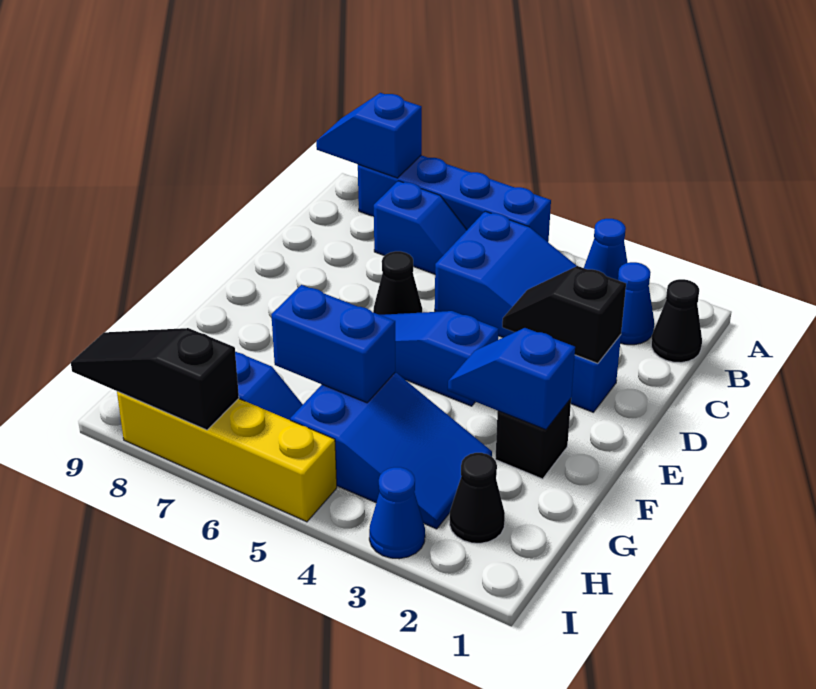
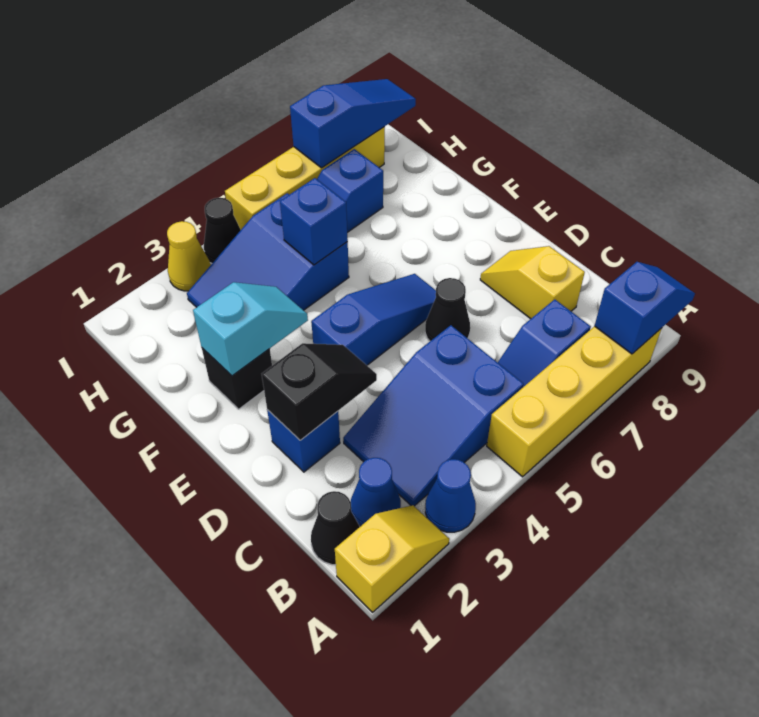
none -> yellow 1x2 slope [335,505,449,612]
blue 1x4 brick [358,155,551,242] -> yellow 1x4 brick [487,326,662,477]
none -> yellow 1x2 slope [480,246,585,319]
blue 1x2 slope [448,328,575,430] -> cyan 1x2 slope [193,282,308,376]
blue 1x2 brick [271,285,395,403] -> blue 1x1 brick [280,178,348,265]
black 1x1 cone [449,453,505,543] -> black 1x1 cone moved to [204,198,241,263]
blue 1x1 cone [369,467,425,559] -> yellow 1x1 cone [167,221,211,291]
black 1x3 slope [71,328,239,430] -> blue 1x3 slope [290,79,416,168]

